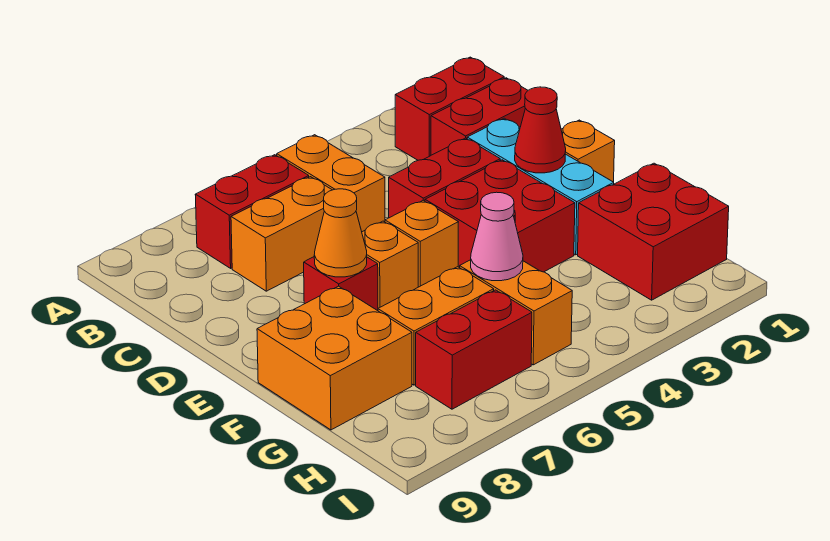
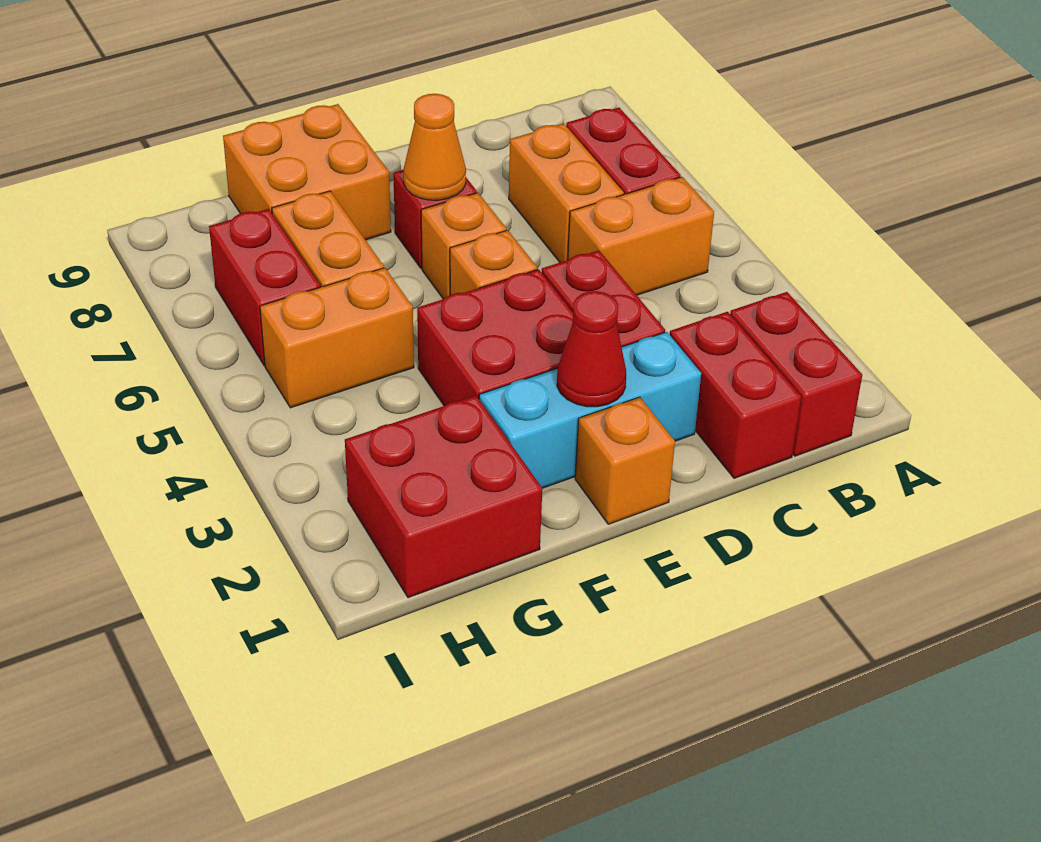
pink 1x1 cone [471,192,523,281] -> none

